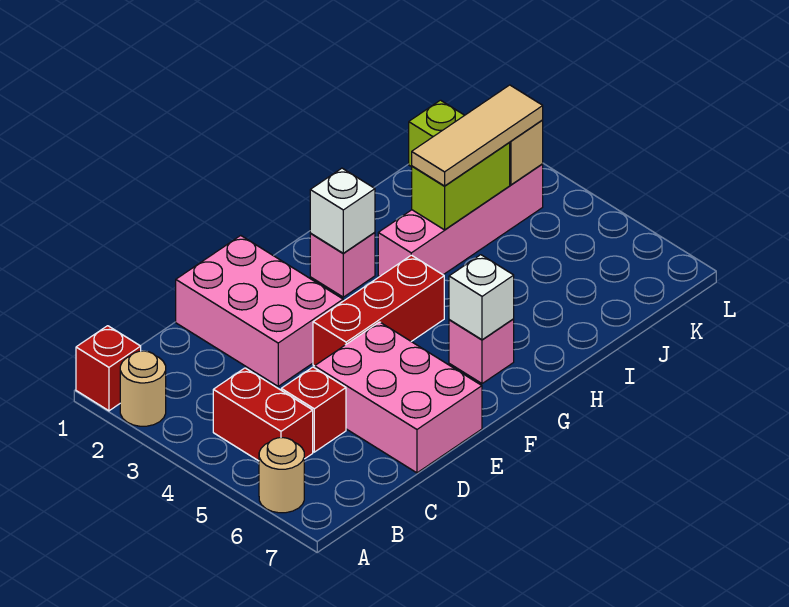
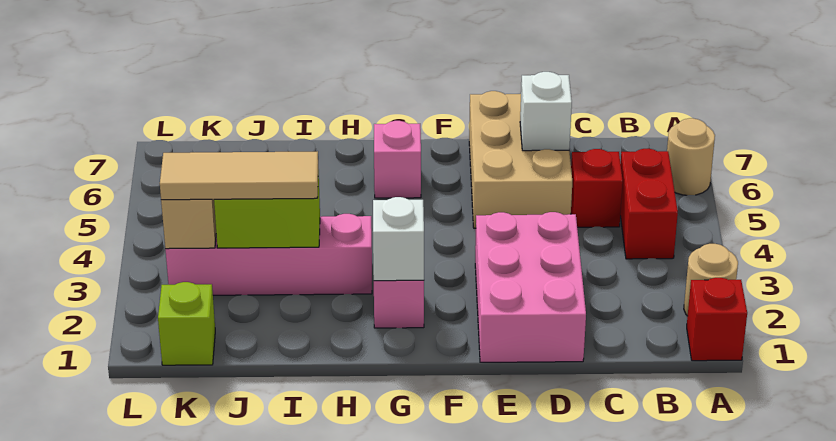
pink 2x3 brick [315,322,482,473] -> tan 2x3 brick [469,91,572,228]
red 1x3 brick [313,255,444,366] -> none
white 1x1 brick [449,255,514,340] -> white 1x1 brick moved to [520,72,572,151]

